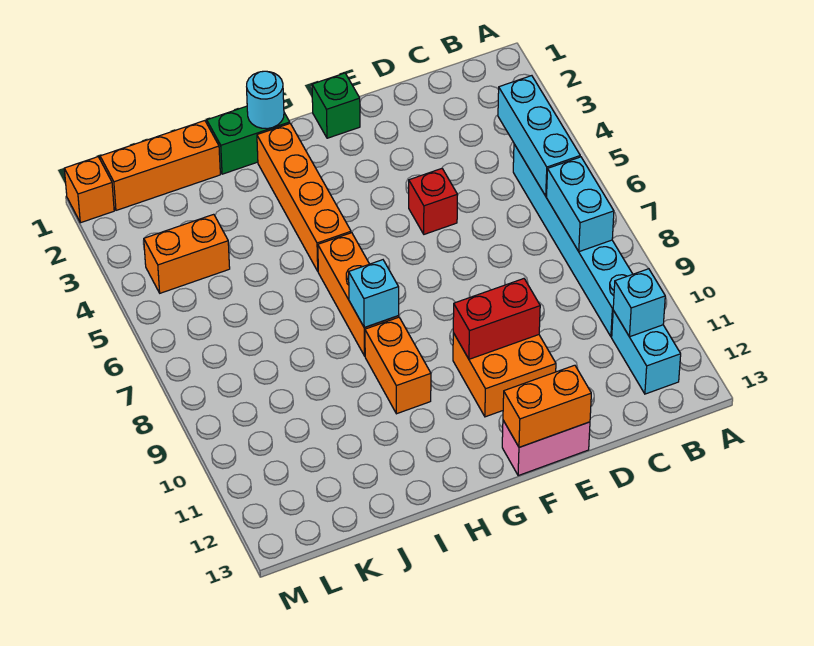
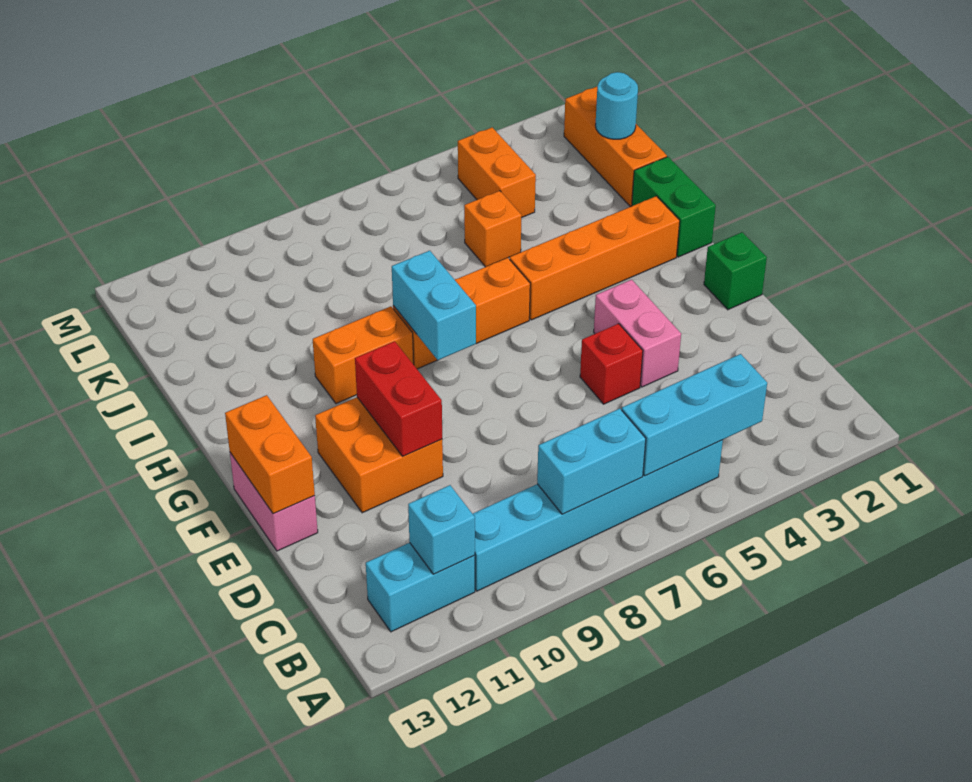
none -> pink 1x2 brick [594,280,681,387]
cyan 1x1 round brick [247,71,284,129] -> cyan 1x1 round brick moved to [596,72,638,139]
cyan 1x1 brick [349,260,399,327] -> cyan 1x2 brick [392,251,476,360]
orange 1x1 brick [64,157,114,223] -> orange 1x1 brick moved to [464,191,522,267]

